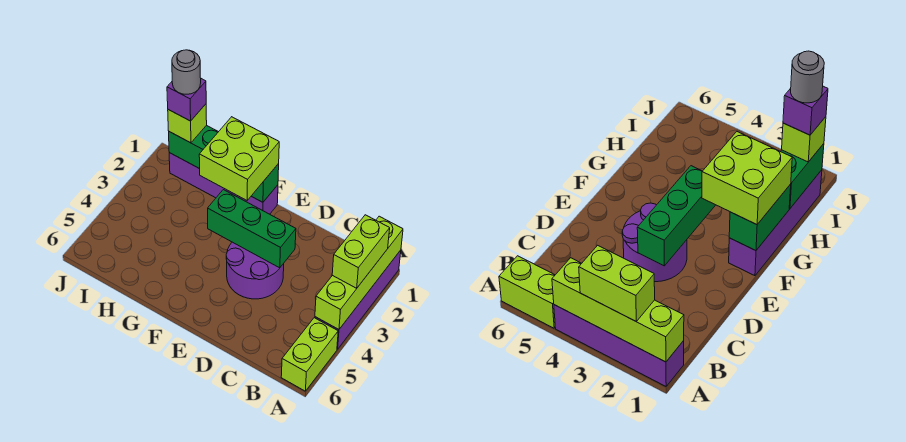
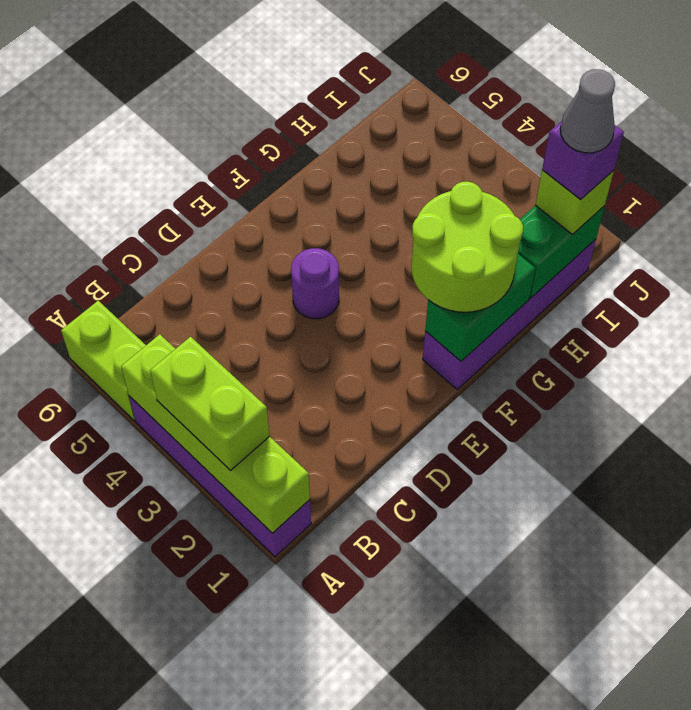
purple 2x2 round brick [226,242,284,299] -> purple 1x1 round brick [291,248,339,319]
green 1x3 brick [208,190,296,268] -> none
lime 2x2 brick [199,117,279,200] -> lime 2x2 round brick [411,181,523,312]
grey 1x1 round brick [172,50,201,94] -> grey 1x1 cone [560,69,615,153]

